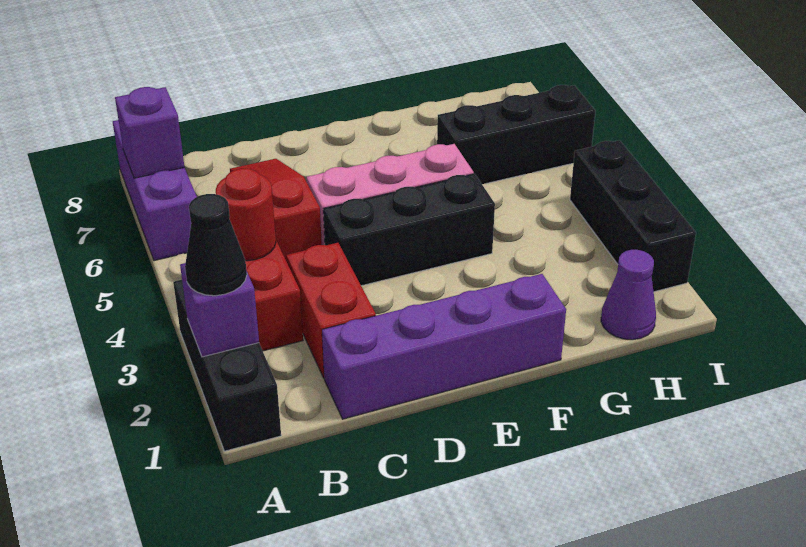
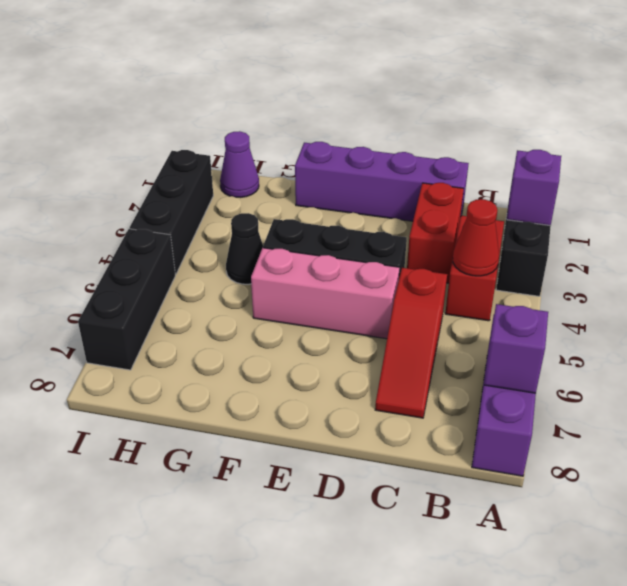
black 1x1 cone [185,194,247,296] -> black 1x1 cone moved to [226,213,263,284]
red 1x1 round brick [216,169,276,261] -> red 1x1 cone [453,199,499,276]
black 1x3 brick [437,85,595,184] -> black 1x3 brick turned to [78,229,175,370]

